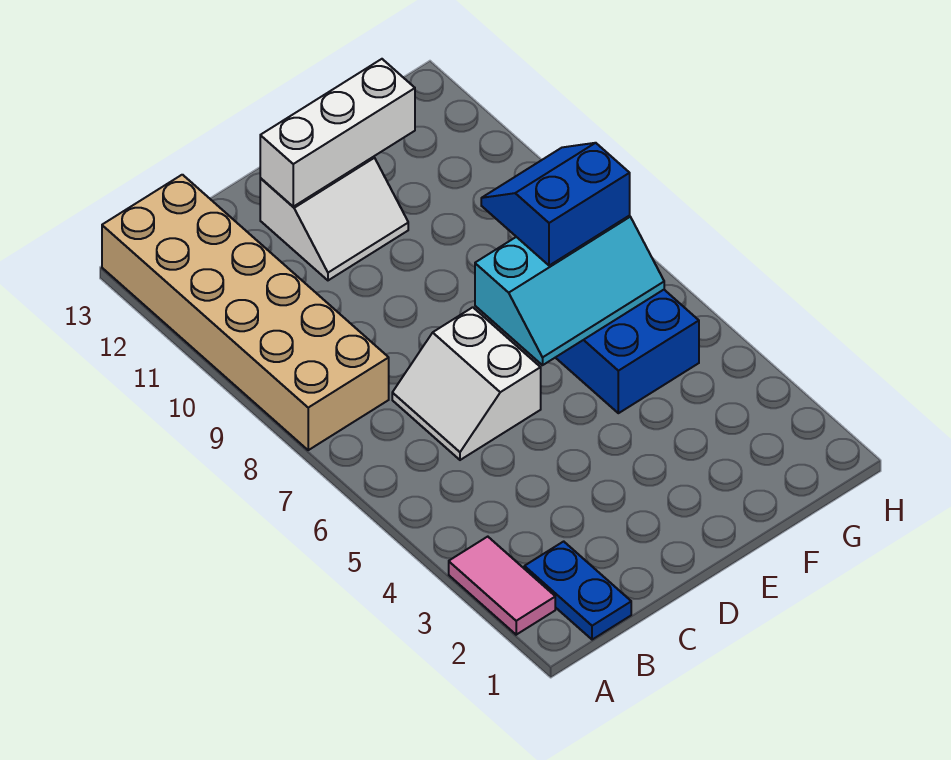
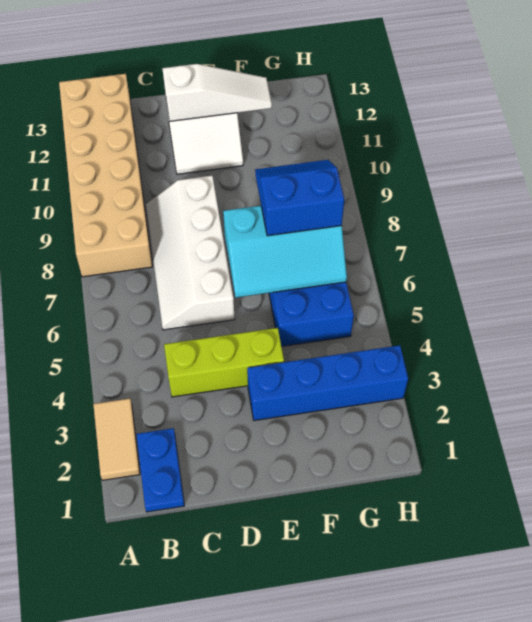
pink 1x2 tile [449,537,555,635] -> tan 1x2 tile [93,399,140,480]
none -> lime 1x3 brick [164,328,284,397]
white 2x2 slope [392,307,541,460] -> white 2x4 slope [146,176,235,330]
white 1x3 brick [260,59,415,207] -> white 1x3 slope [162,64,272,121]
none -> blue 1x4 brick [247,345,408,421]

